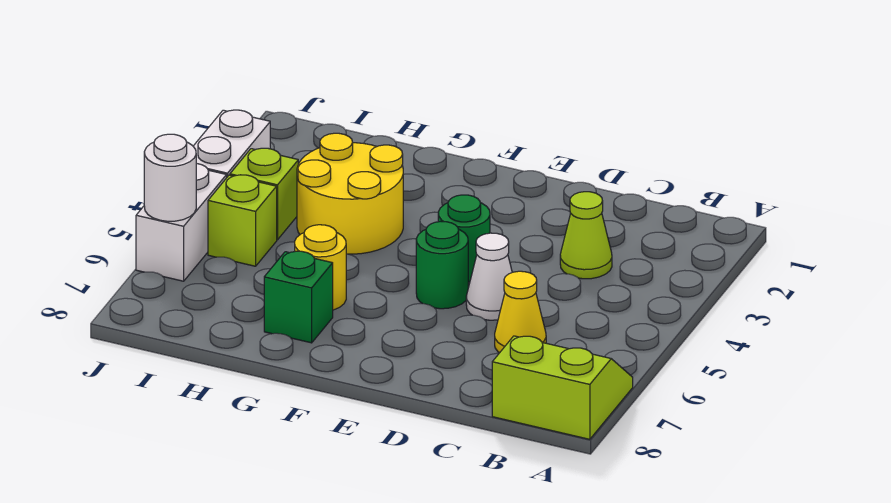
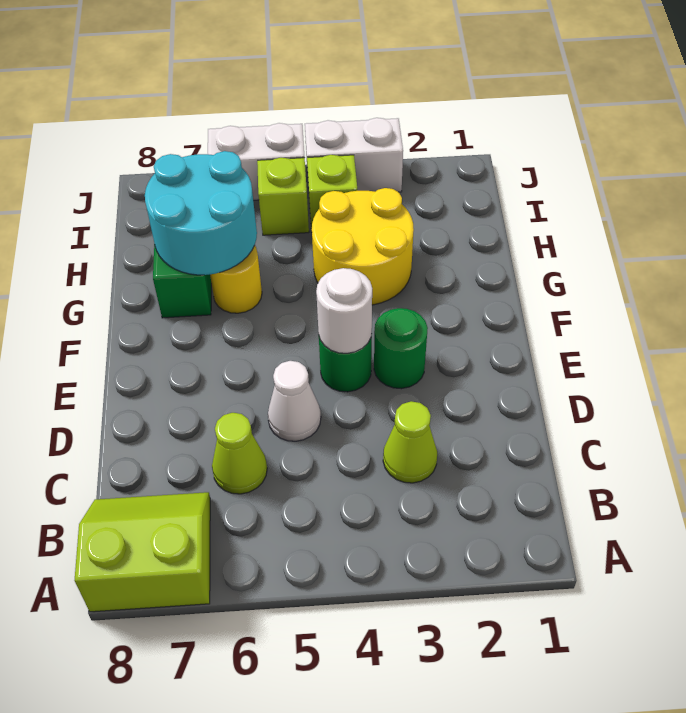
lime 2x2 slope [492,336,633,439] -> lime 2x2 slope turned to [74,492,210,612]
yellow 1x1 cone [495,271,546,353] -> lime 1x1 cone [212,413,267,494]
green 1x1 round brick [416,221,468,309] -> green 1x1 round brick moved to [374,308,428,389]
none -> cyan 2x2 round brick [145,151,257,275]
white 1x1 round brick [144,134,196,221] -> white 1x1 round brick moved to [316,268,372,353]

